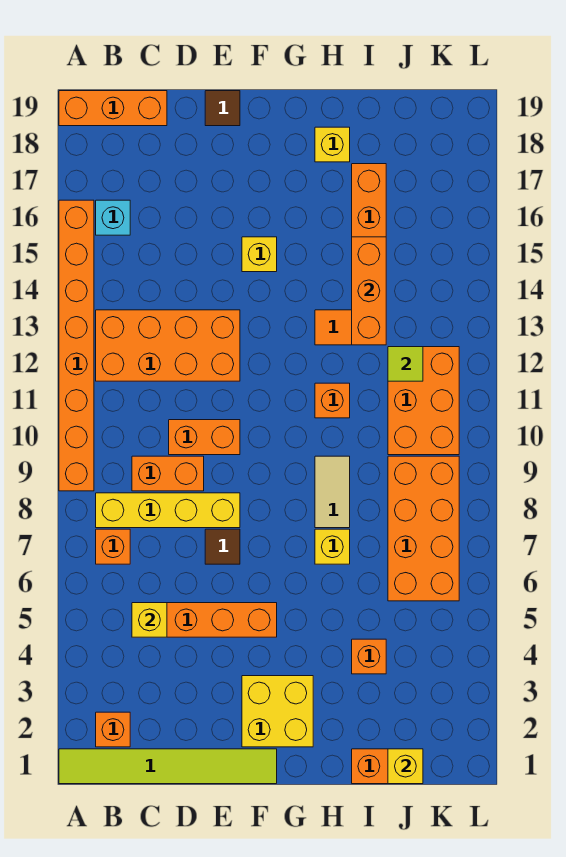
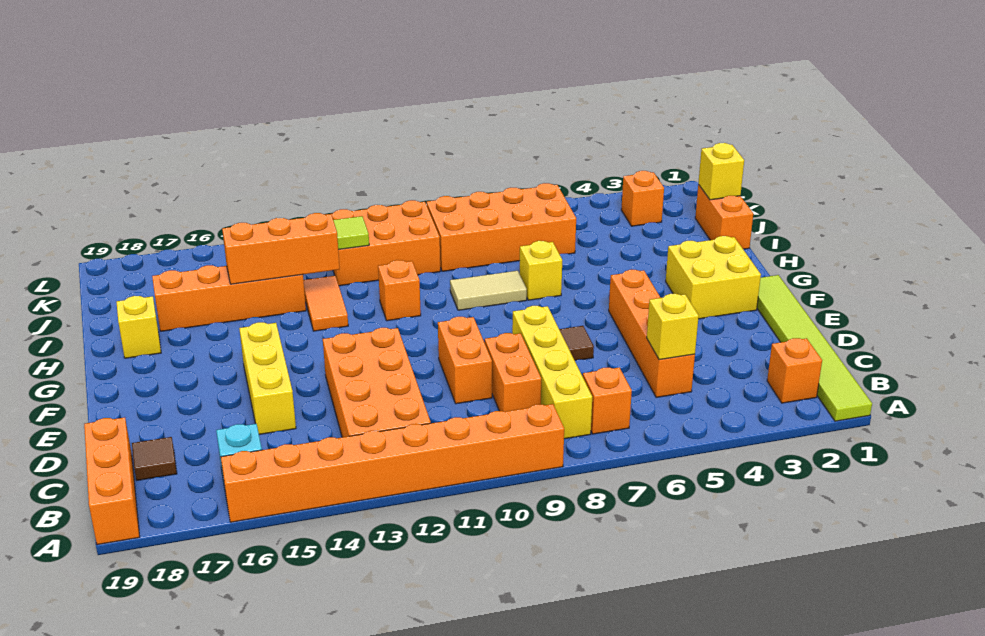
brown 1x1 tile [205,91,240,126] -> brown 1x1 tile moved to [132,437,177,480]
yellow 1x1 brick [242,237,277,272] -> yellow 1x3 brick [239,322,296,434]
orange 1x1 brick [352,639,386,674] -> orange 1x1 brick moved to [621,171,664,226]

